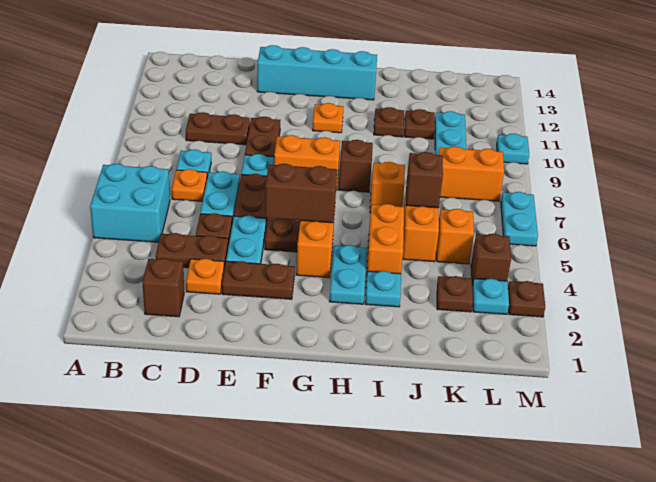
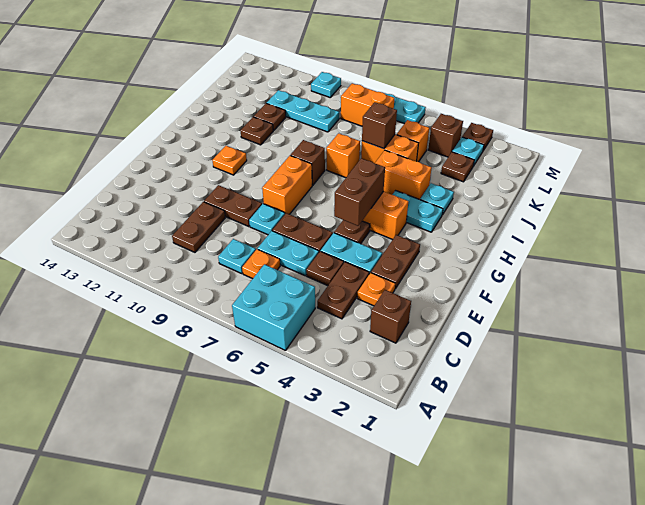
cyan 1x4 brick [257,45,377,100] -> none
orange 1x2 brick [438,146,504,201] -> orange 1x2 brick turned to [341,83,395,126]

